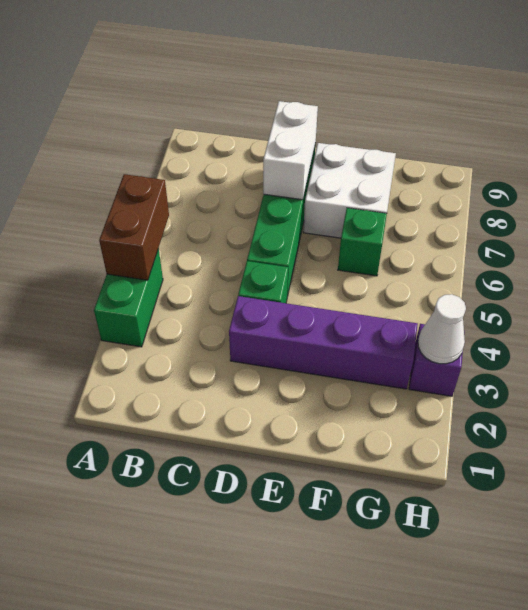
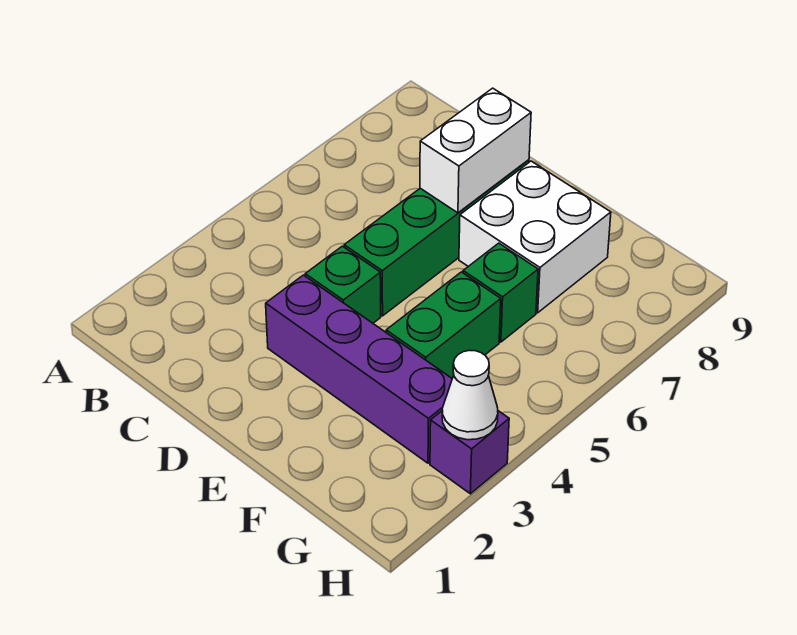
green 1x2 brick [94,249,163,347] -> green 1x2 brick moved to [386,272,501,379]
brown 1x2 brick [99,174,169,280] -> none

